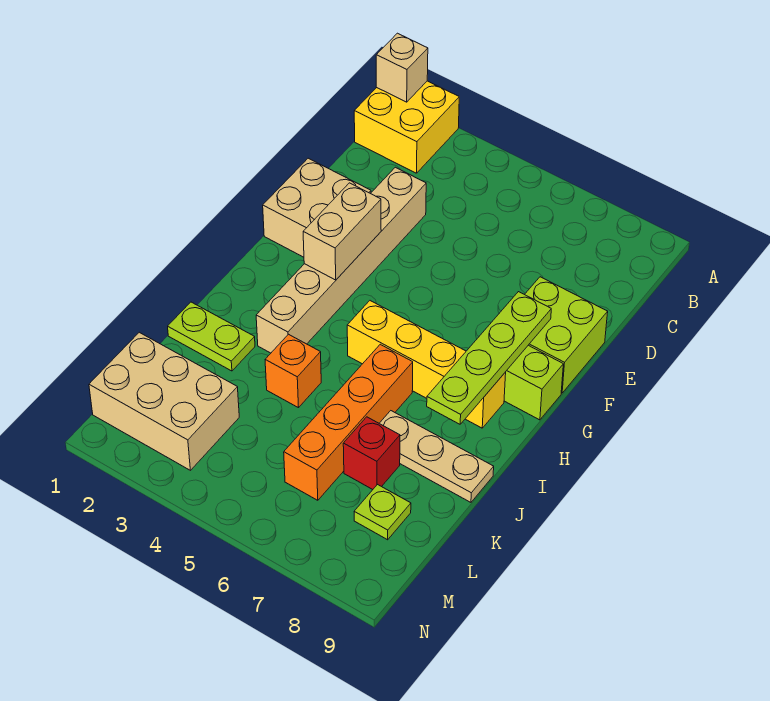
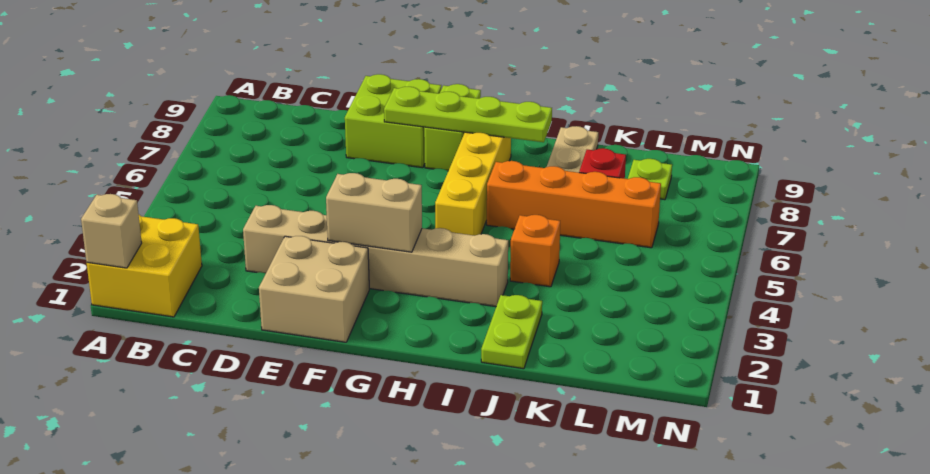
tan 2x3 brick [89,332,239,470] -> none

